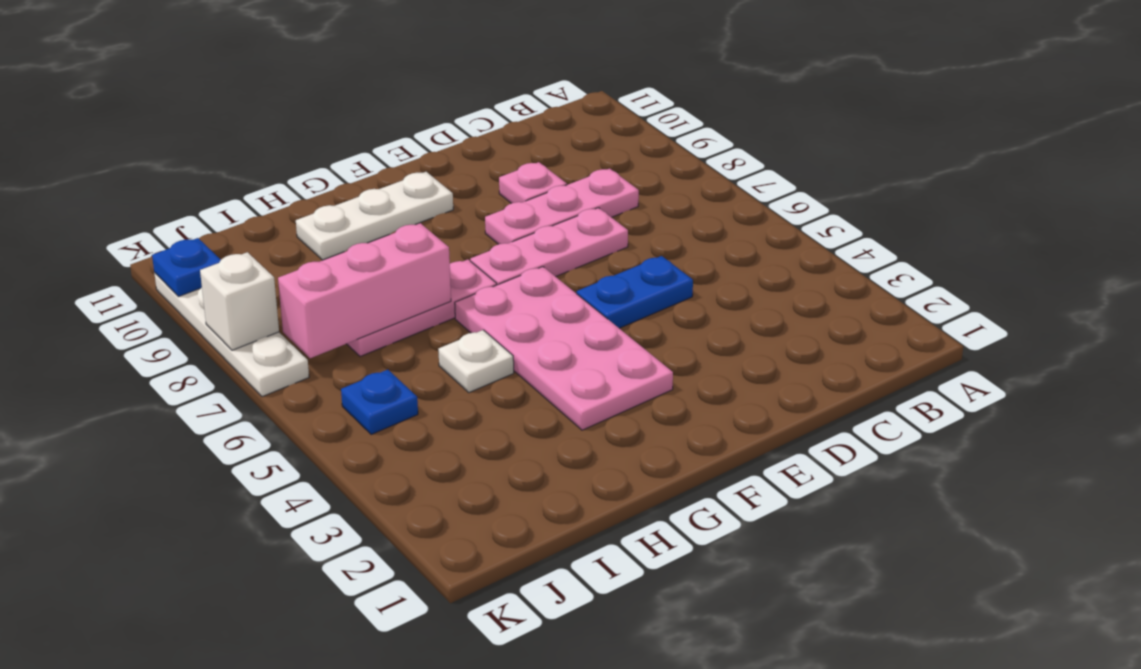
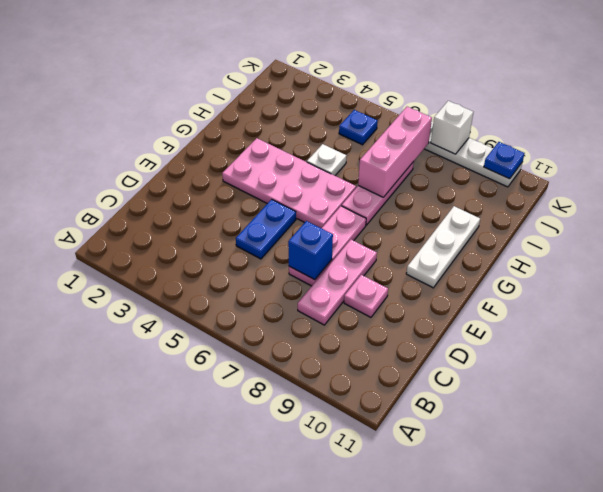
none -> blue 1x1 brick [288,221,333,280]

